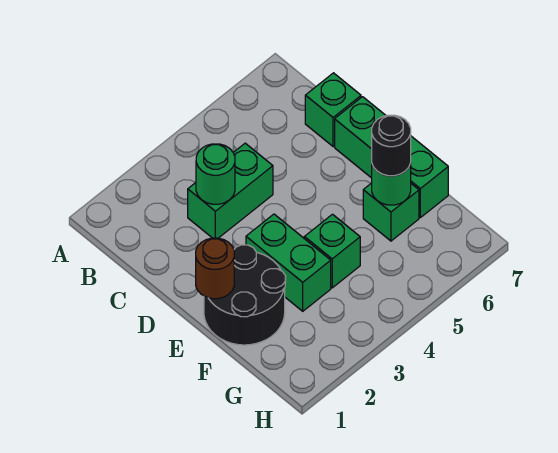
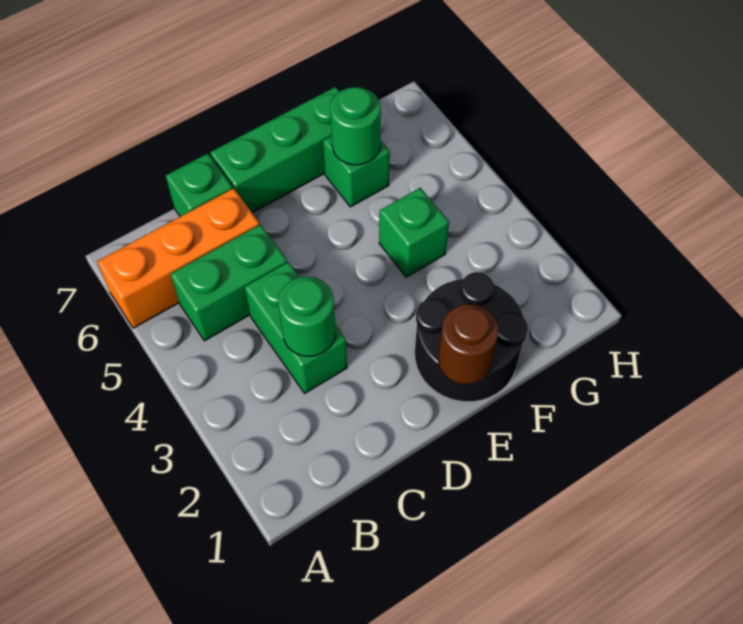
none -> orange 1x3 brick [97,188,260,328]
green 1x2 brick [246,214,331,311] -> green 1x2 brick moved to [170,224,287,341]
black 1x1 round brick [372,115,411,176] -> none

